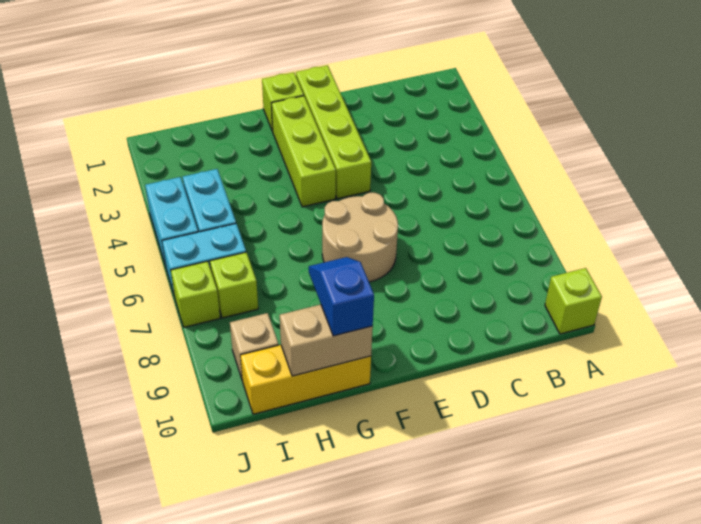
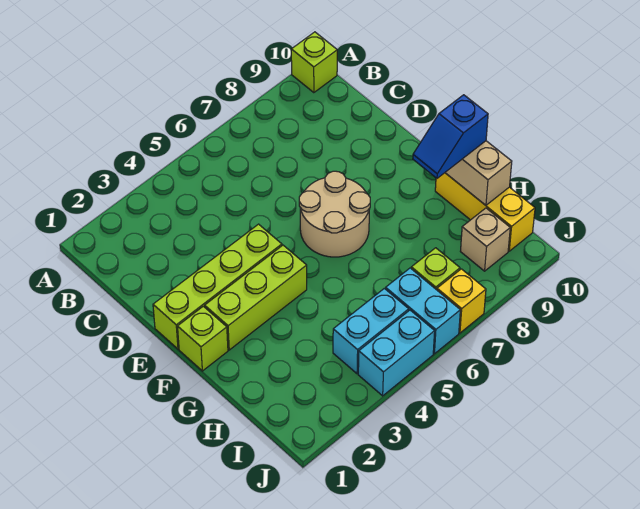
lime 1x1 brick [171,261,220,327] -> yellow 1x1 brick [437,269,486,333]

